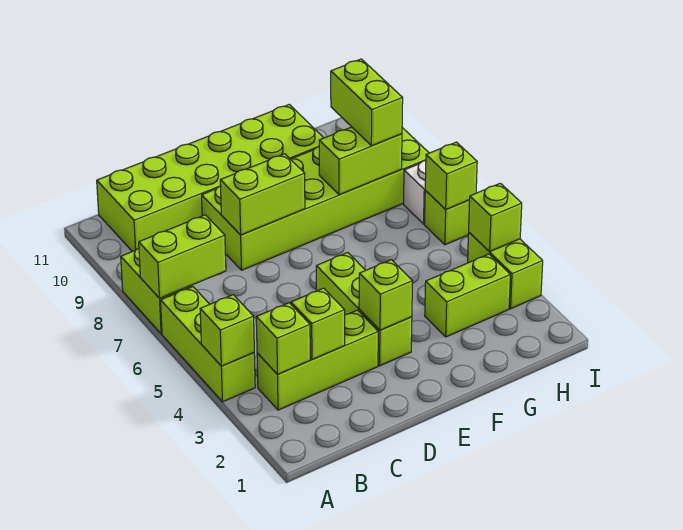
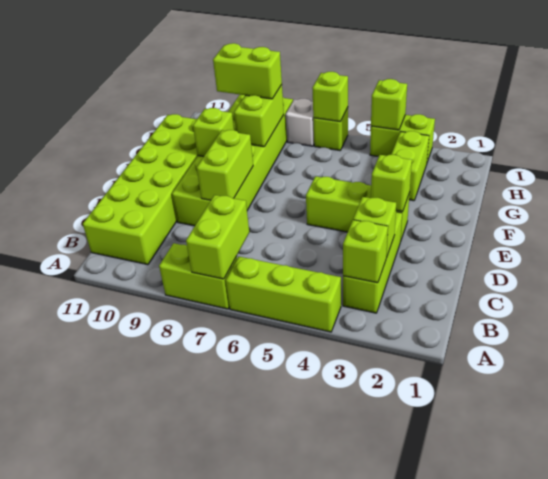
lime 1x1 brick [200,295,254,366] -> lime 1x1 brick moved to [193,108,234,157]

